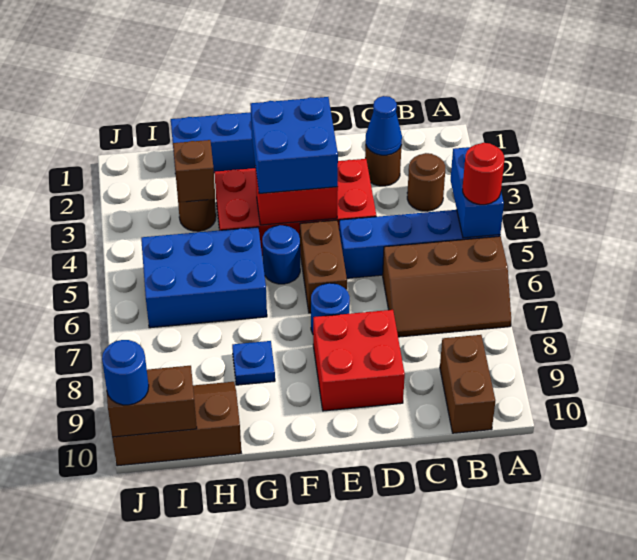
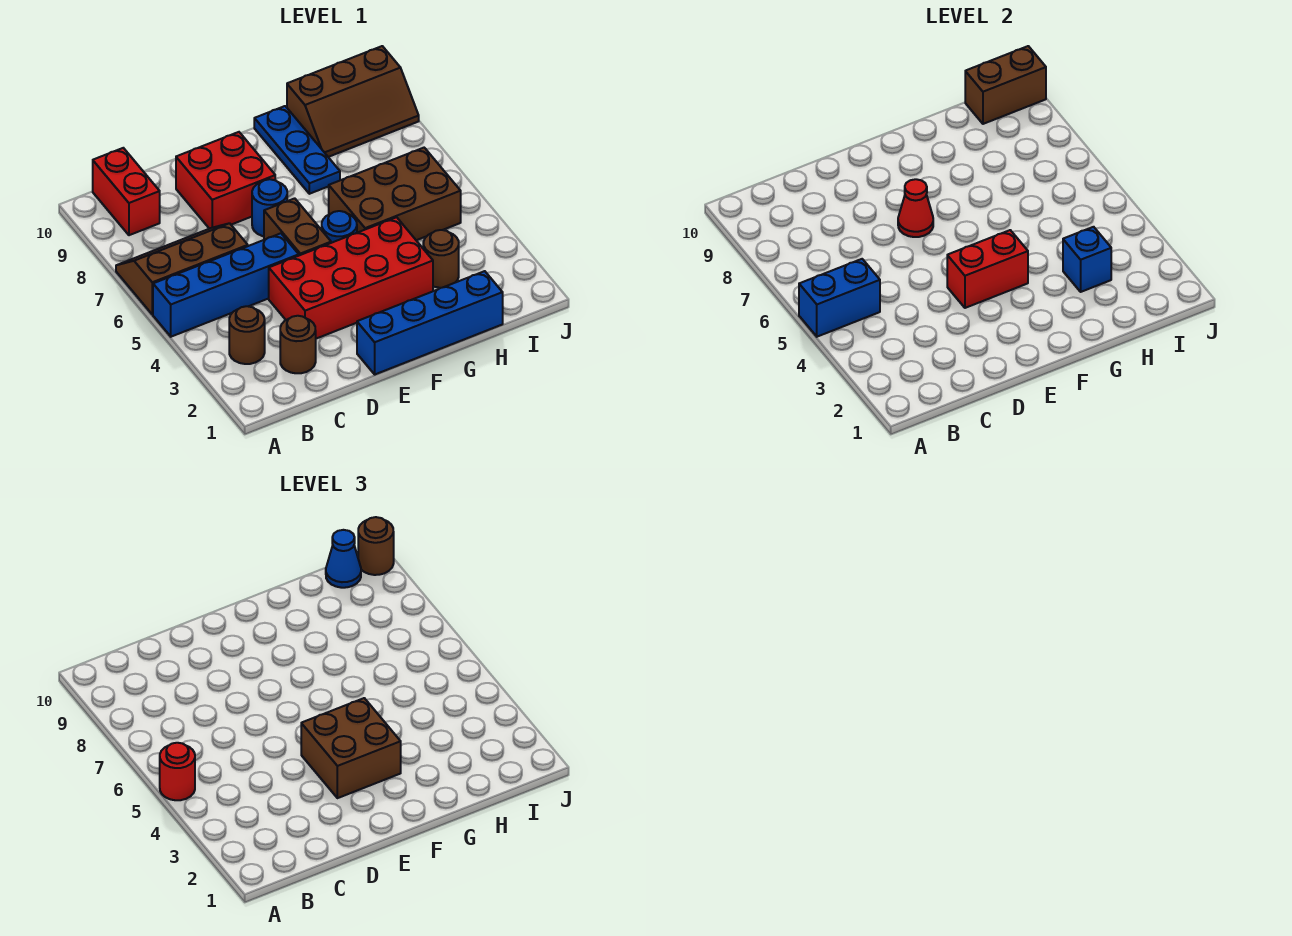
blue 1x2 brick [451,147,504,238] -> blue 1x2 brick turned to [799,259,880,337]
brown 1x2 brick [440,335,495,433] -> red 1x2 brick [93,148,160,235]
blue 1x1 cone [366,96,402,155] -> blue 1x1 cone moved to [326,530,361,588]
blue 2x2 brick [250,97,338,194] -> brown 2x2 brick [301,698,401,798]
none -> red 1x1 cone [898,179,933,237]
blue 2x3 brick [141,227,267,328] -> brown 2x3 brick [329,148,461,240]
blue 1x1 plate [232,341,275,385] -> blue 1x3 plate [254,106,340,194]
brown 1x1 brick [173,140,215,202] -> blue 1x1 brick [1063,227,1111,292]
blue 1x1 round brick [102,340,149,405] -> brown 1x1 round brick [358,517,394,575]

